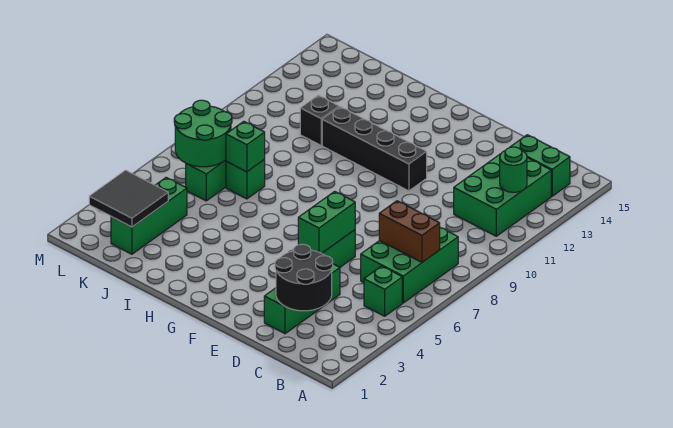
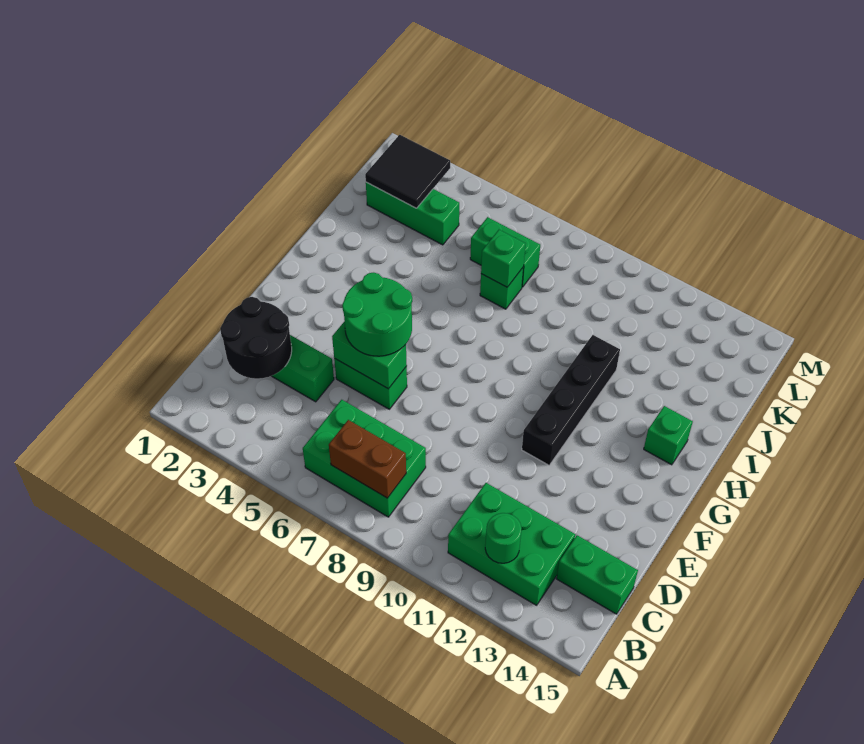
green 1x1 brick [364,266,402,316] -> green 1x1 brick moved to [644,406,693,465]
brown 1x2 brick [379,201,440,262] -> brown 1x2 brick turned to [329,420,406,498]
green 1x2 brick [511,135,570,196] -> green 1x2 brick turned to [557,535,638,614]
black 1x1 brick [300,95,339,145] -> none
green 2x2 round brick [174,100,232,167] -> green 2x2 round brick moved to [342,273,412,356]

